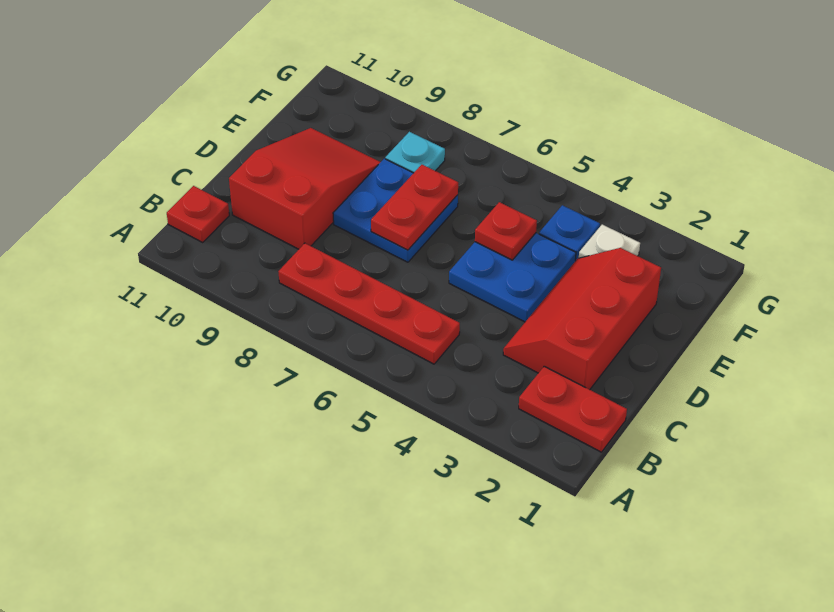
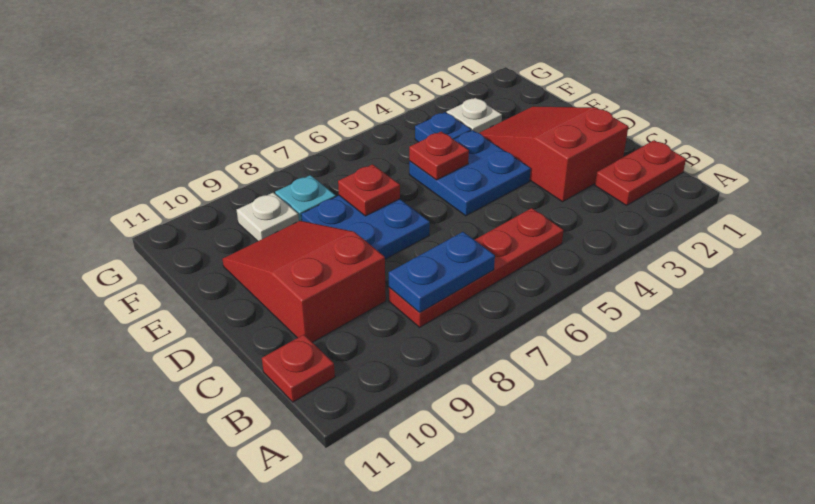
none -> blue 1x2 plate [389,232,495,312]
red 2x3 slope [503,248,661,390] -> red 2x3 slope turned to [480,106,628,202]
red 1x2 plate [371,165,458,250] -> red 1x1 plate [338,164,400,216]
none -> white 1x1 plate [237,193,299,241]

